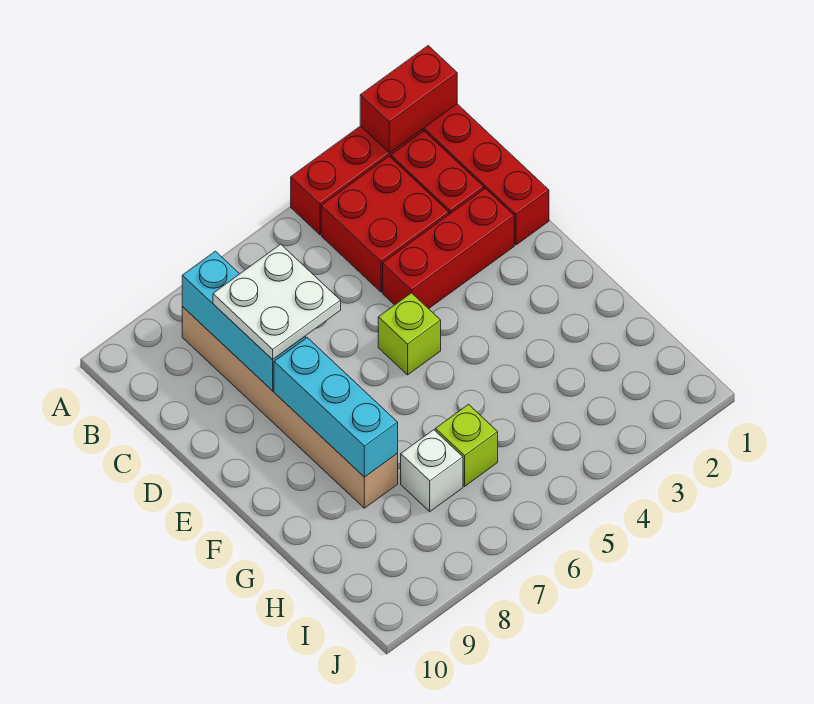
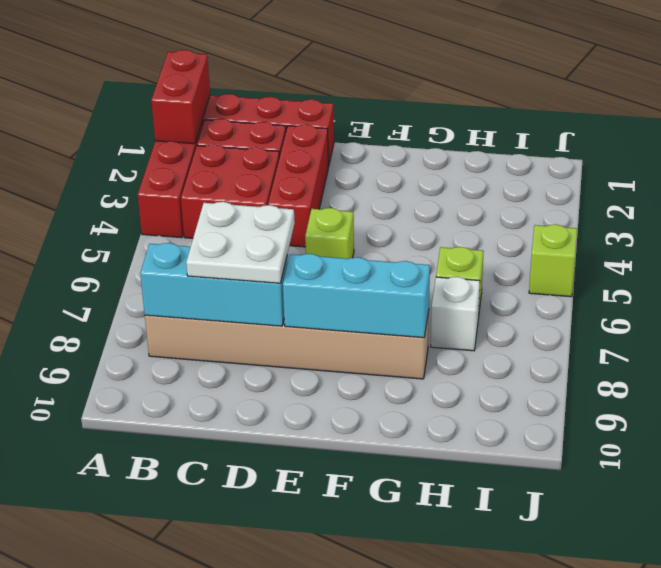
none -> lime 1x1 brick [529,224,577,297]

